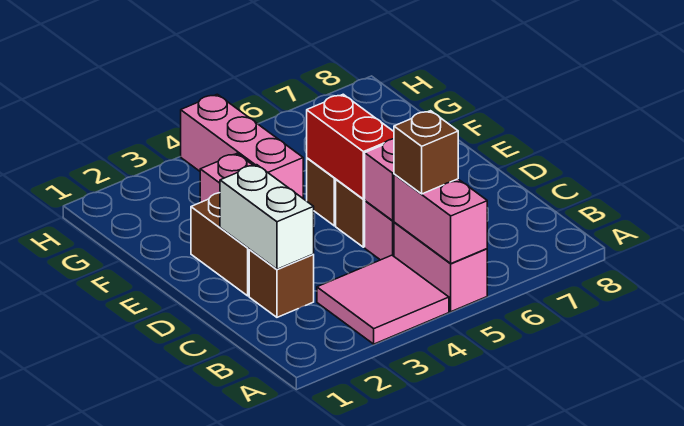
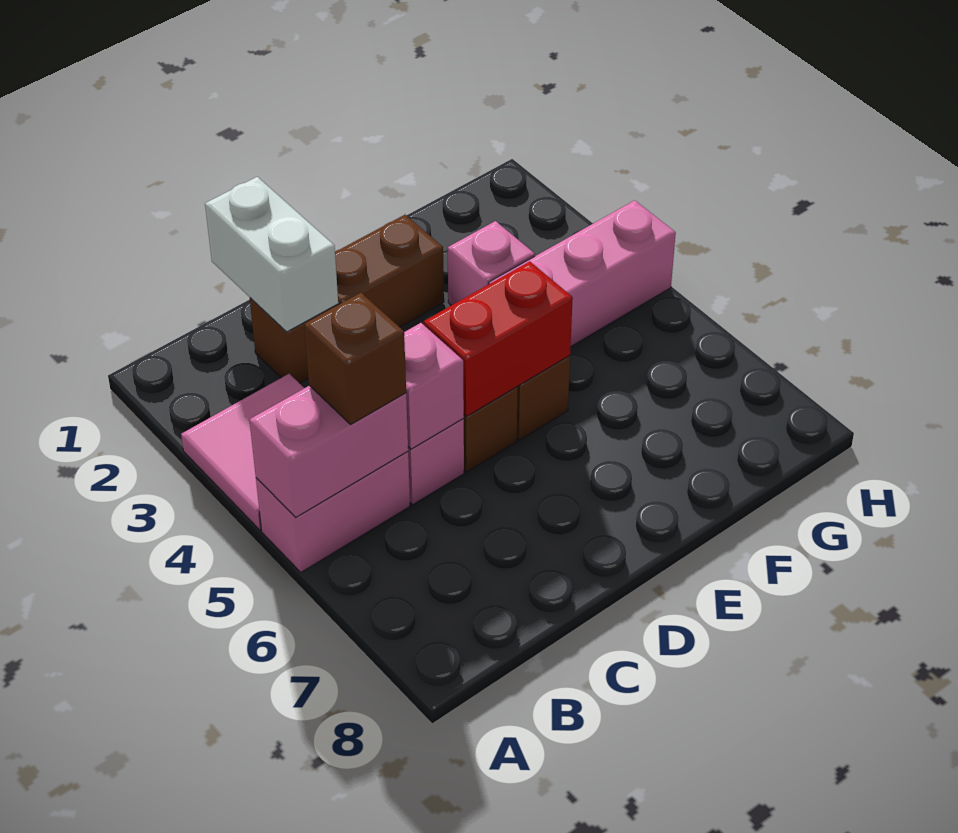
white 1x2 brick [220,165,314,269] -> white 1x2 brick turned to [205,177,338,332]

